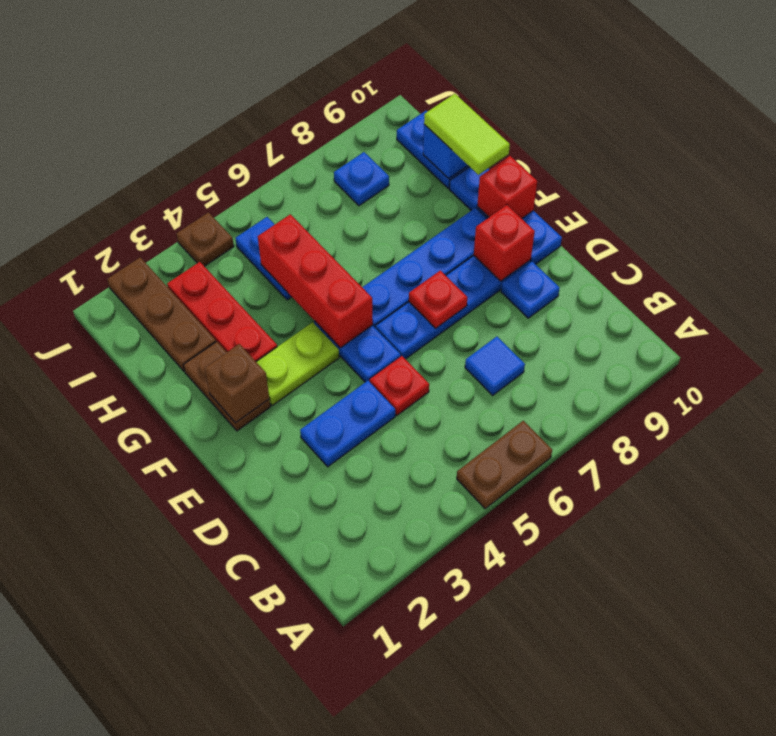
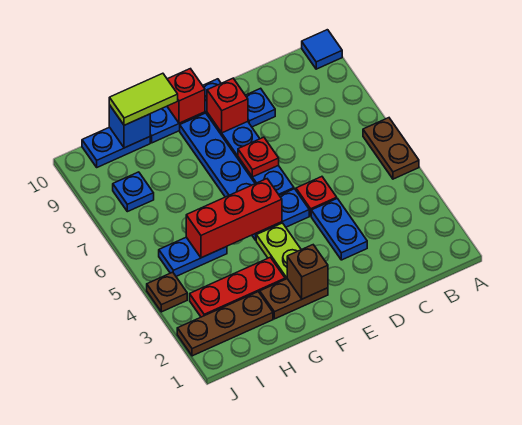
blue 1x1 tile [465,337,525,395] -> blue 1x1 tile moved to [302,30,342,69]

